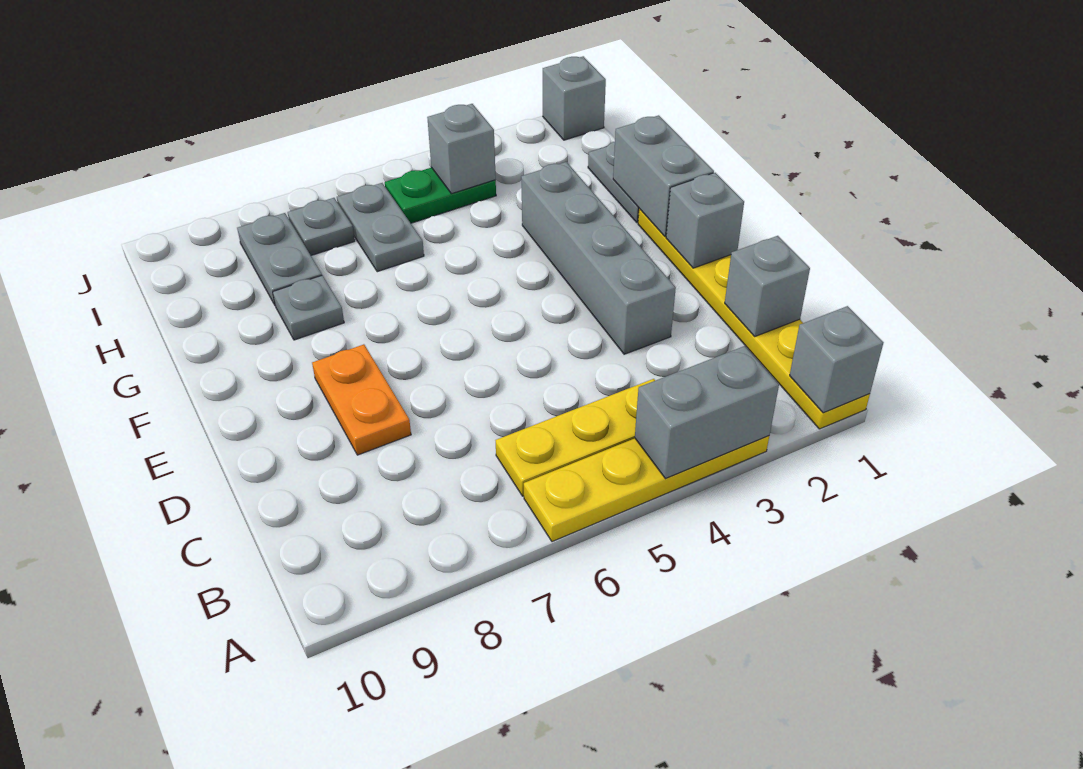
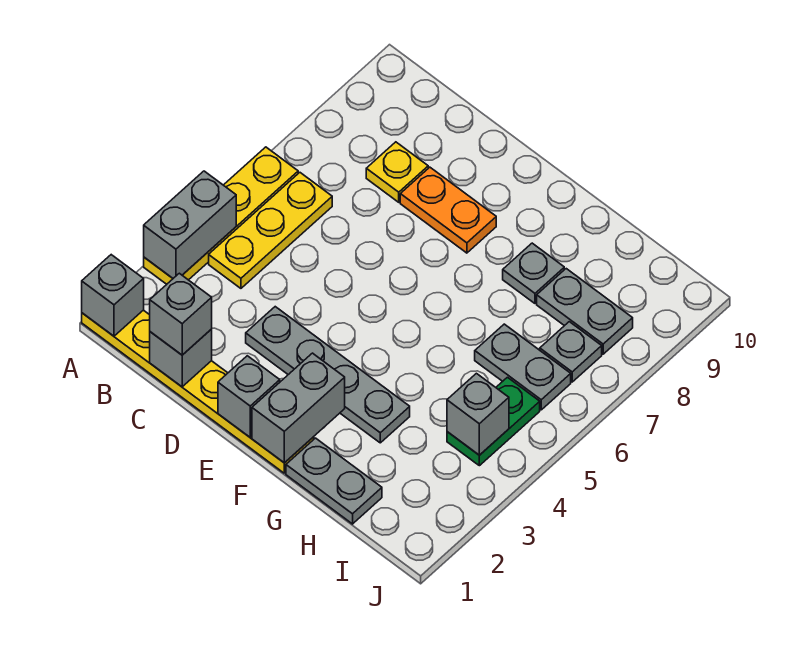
none -> yellow 1x1 plate [366,142,428,202]
grey 1x4 brick [521,162,676,354] -> grey 1x4 plate [246,307,410,443]
grey 1x2 brick [613,115,714,236] -> grey 1x2 brick turned to [252,353,345,463]
grey 1x1 brick [543,56,606,140] -> grey 1x1 brick moved to [150,273,212,355]

